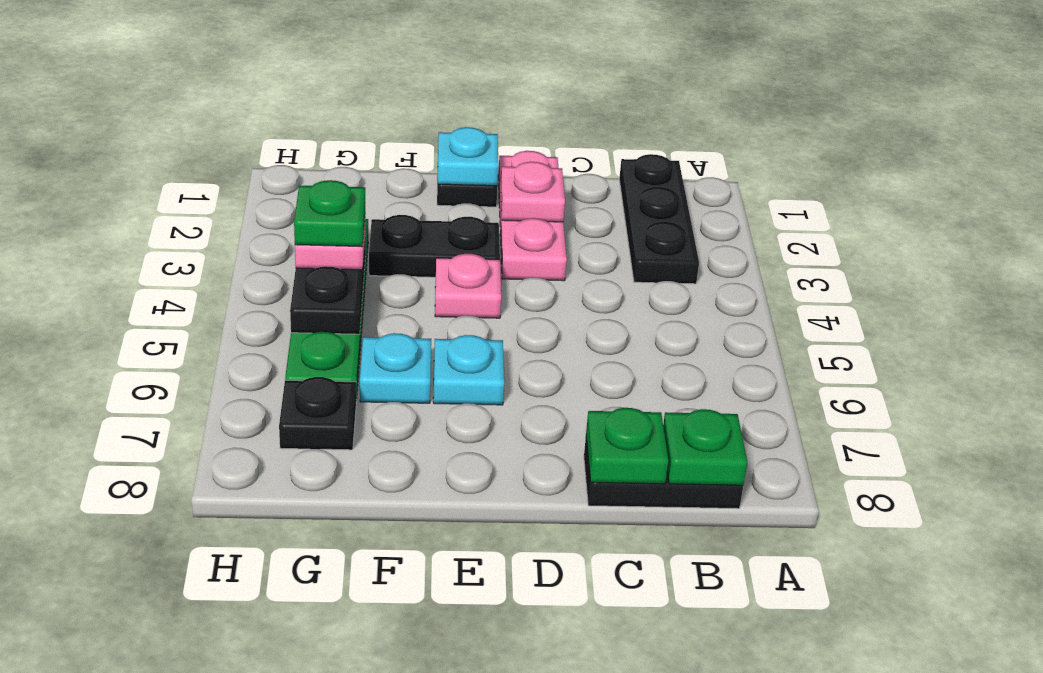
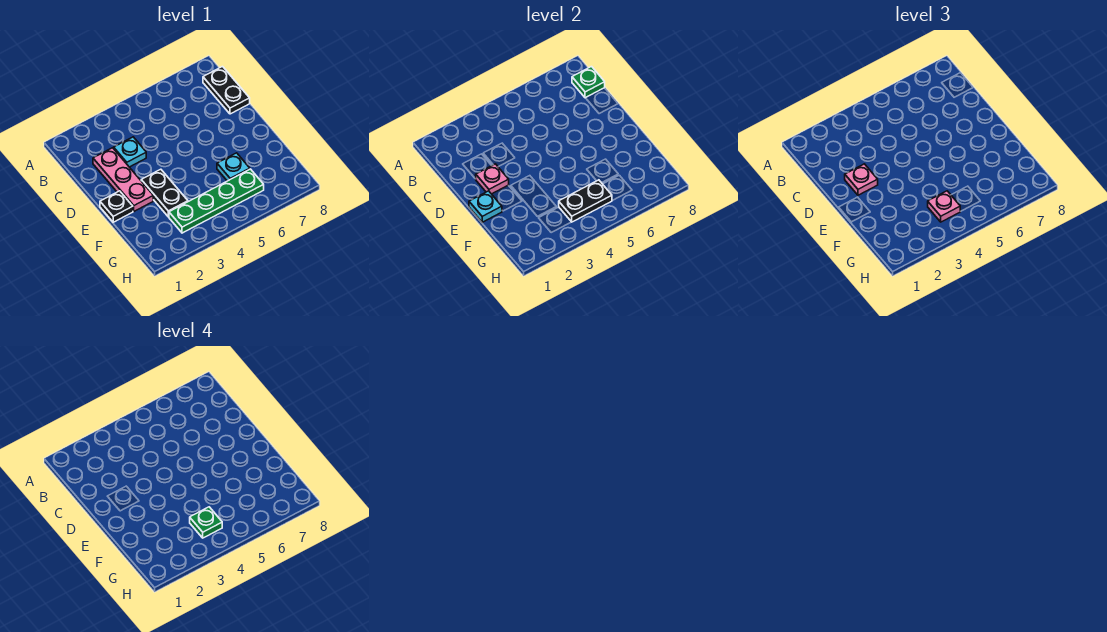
black 1x3 plate [619,154,699,284] -> none
green 1x1 plate [586,408,668,484] -> none
pink 1x3 plate [498,151,567,281] -> pink 1x3 plate turned to [93,148,153,211]
pink 1x1 plate [435,254,501,318] -> pink 1x1 plate moved to [845,164,878,195]
cyan 1x1 plate [433,335,504,405] -> cyan 1x1 plate moved to [114,137,146,167]
black 1x1 plate [279,377,356,450] -> none

